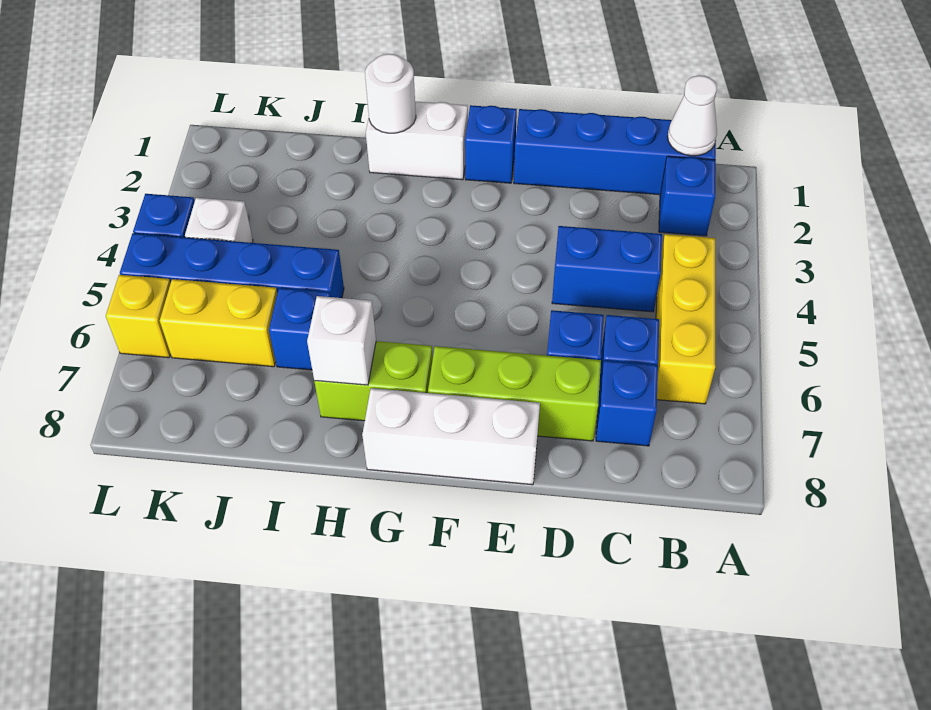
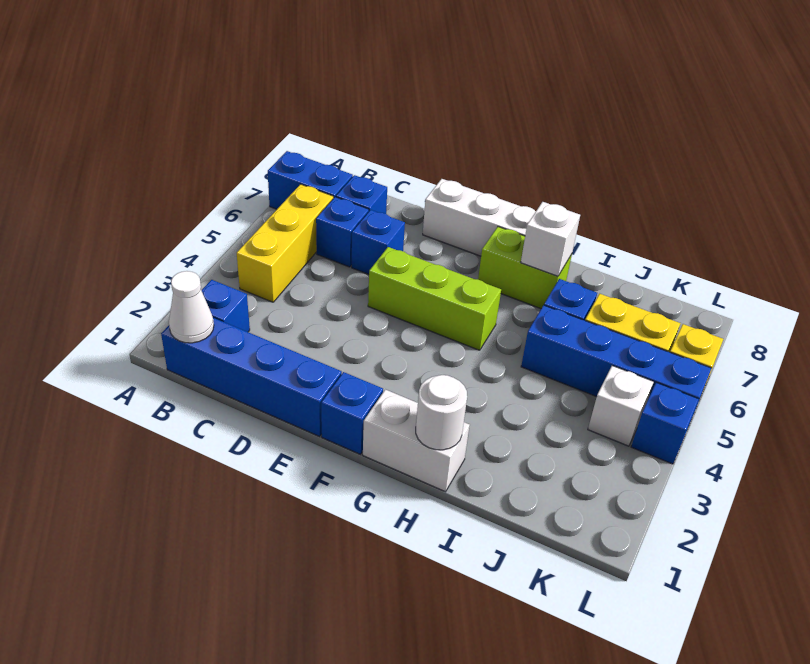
blue 1x2 brick [552,226,662,312] -> blue 1x2 brick moved to [268,151,353,209]
lime 1x3 brick [428,346,601,441] -> lime 1x3 brick moved to [368,247,501,350]

